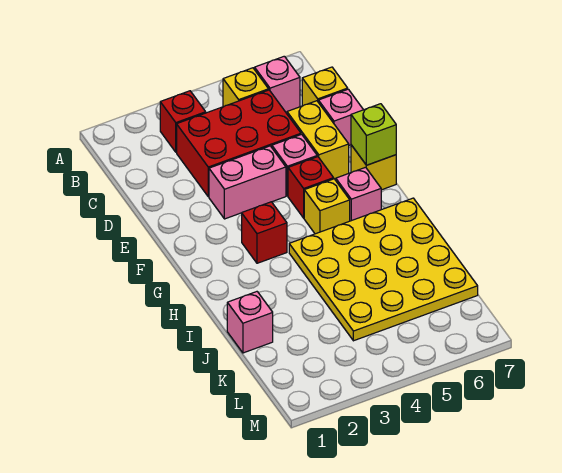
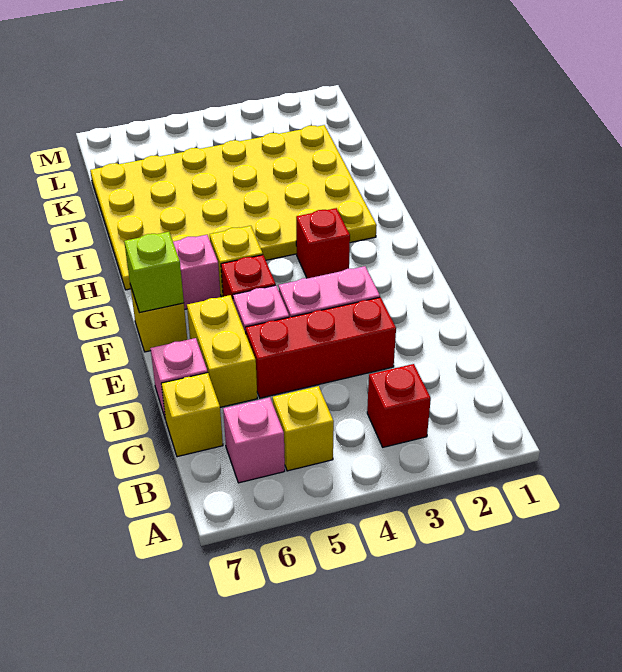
red 2x3 brick [177,90,301,197] -> red 1x3 brick [246,297,396,398]
yellow 4x4 plate [289,198,478,341] -> yellow 4x6 plate [90,125,377,290]
pink 1x1 brick [227,292,273,353] -> none

